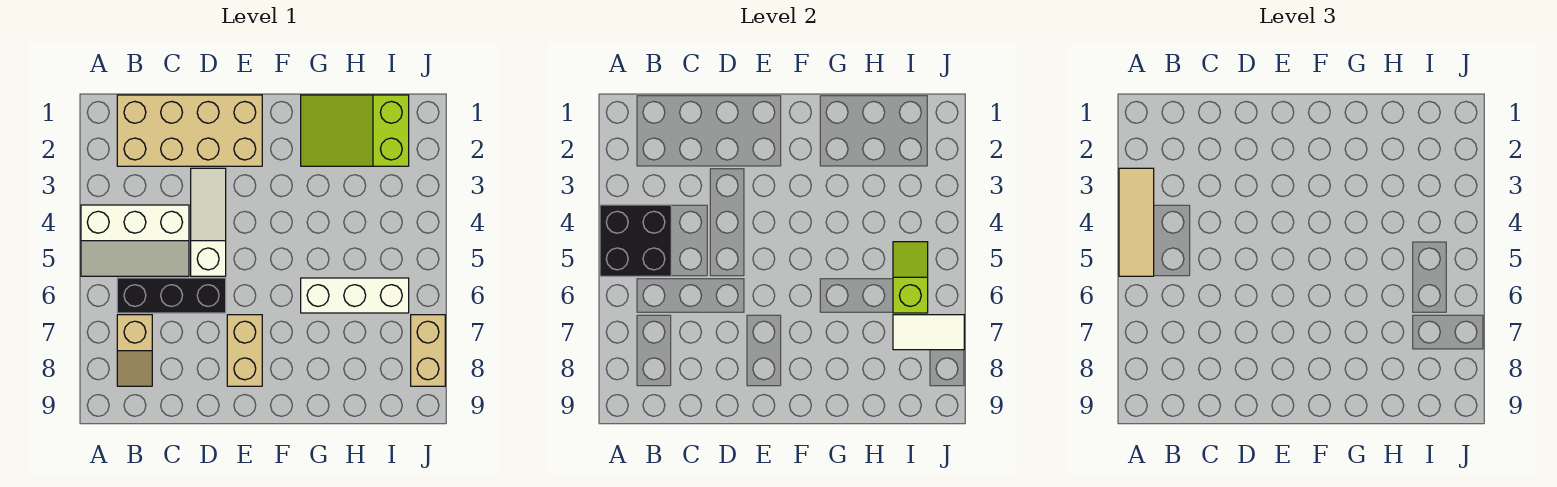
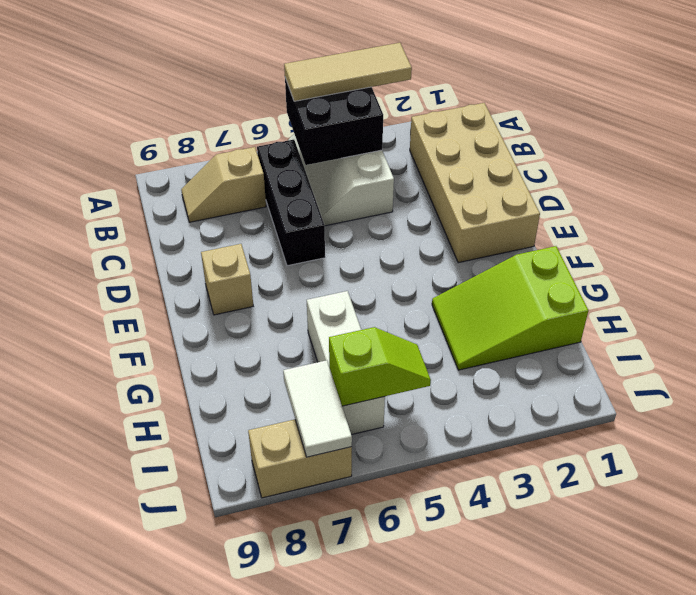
white 1x3 slope [191,168,226,276] -> none
tan 1x2 brick [227,315,262,386] -> tan 1x1 brick [201,244,253,315]
lime 2x3 slope [301,95,409,166] -> lime 2x3 slope turned to [432,246,588,370]

